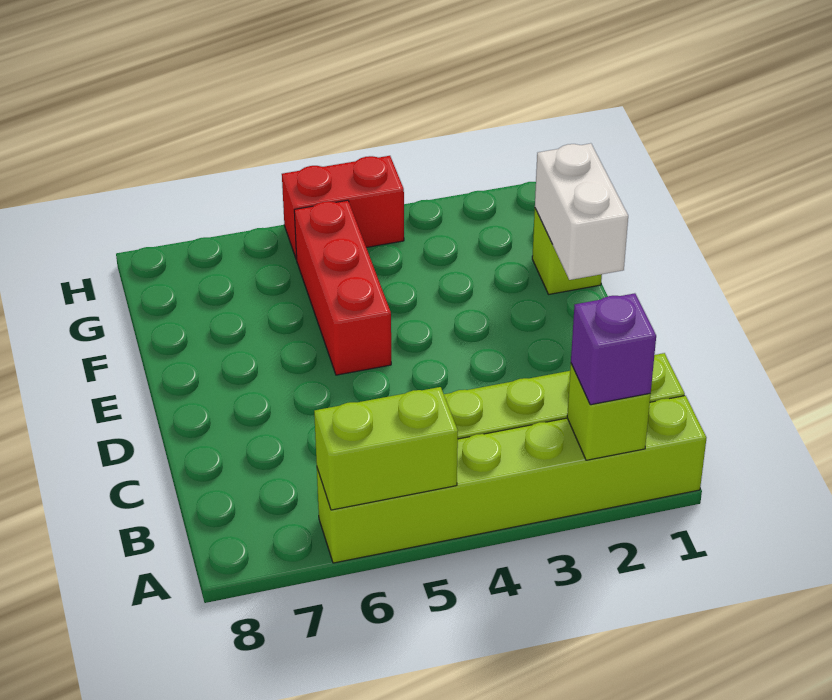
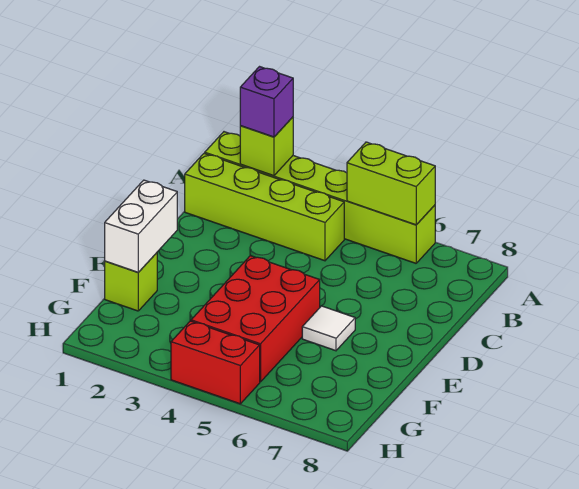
red 1x3 brick [294,200,391,375] -> red 2x3 brick [191,256,320,382]
none -> white 1x1 tile [302,306,355,351]

